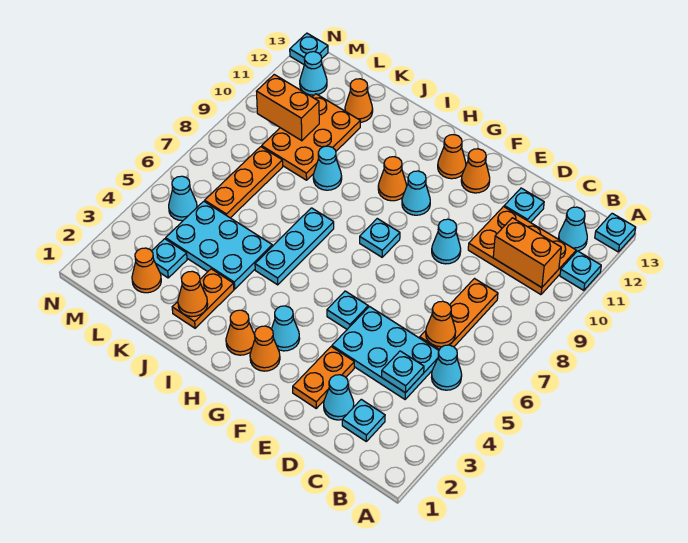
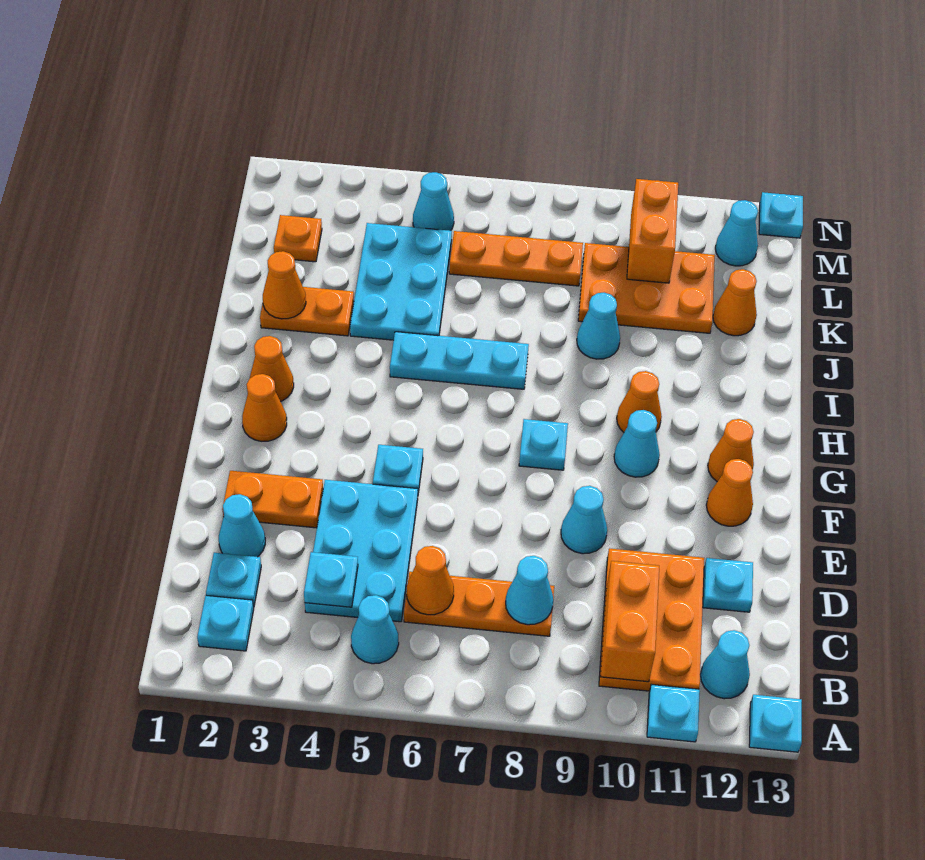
cyan 1x1 cone [272,306,300,351] -> cyan 1x1 cone moved to [506,556,553,625]
orange 1x1 cone [132,248,161,293] -> orange 1x1 plate [274,215,322,262]
cyan 1x1 plate [152,239,187,278] -> cyan 1x1 plate moved to [197,595,254,651]

